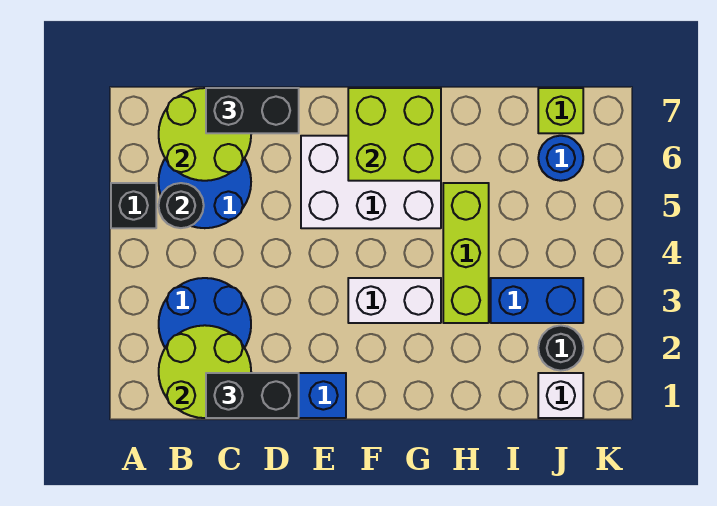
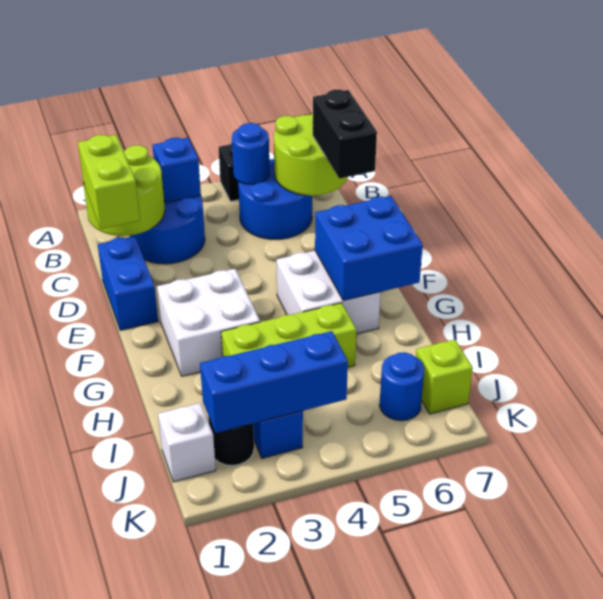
none -> blue 1x1 brick [153,138,201,203]
black 1x1 round brick [159,183,204,228] -> blue 1x1 round brick [232,123,270,184]
black 1x2 brick [206,373,299,418] -> lime 1x2 brick [78,135,140,229]
white 2x3 brick [301,136,441,228] -> white 2x2 brick [276,251,381,334]
white 1x2 brick [348,278,441,323] -> white 2x2 brick [157,269,260,376]
lime 2x2 brick [348,88,441,181] -> blue 2x2 brick [315,196,423,301]
none -> blue 1x3 brick [200,331,348,433]

